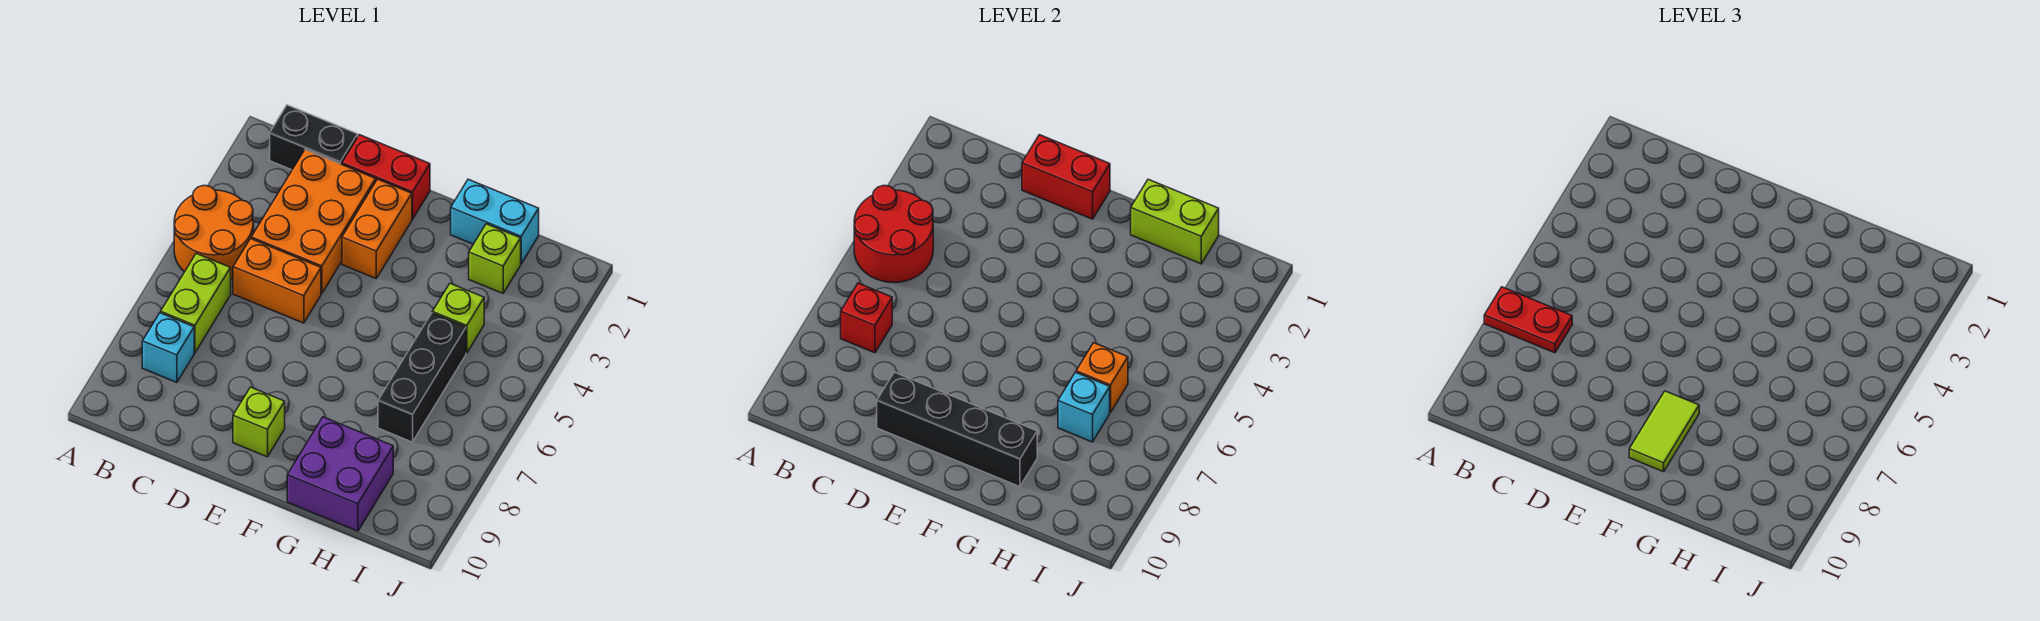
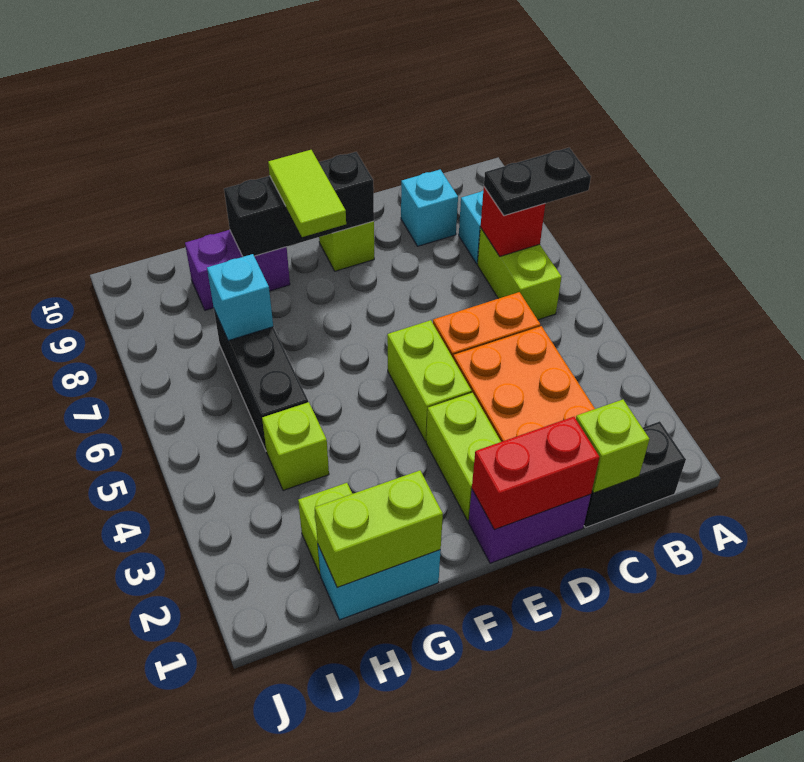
orange 2x2 round brick [174,185,253,279] -> none
red 2x2 round brick [854,185,933,283] -> none
red 1x2 plate [1484,287,1572,353] -> black 1x2 plate [484,148,591,216]
none -> lime 1x1 brick [576,399,649,493]
none -> cyan 1x1 brick [401,170,458,246]
red 1x2 brick [342,135,430,219] -> purple 1x2 brick [469,490,591,563]
black 1x4 brick [877,372,1037,487] -> black 1x3 brick [224,152,374,257]
orange 1x2 brick [342,179,412,278] -> lime 1x2 brick [426,393,501,521]
none -> lime 1x2 brick [387,320,472,441]
purple 2x2 brick [287,417,393,531] -> purple 1x2 brick [185,230,290,310]
orange 1x1 brick [1076,343,1128,412] -> none

